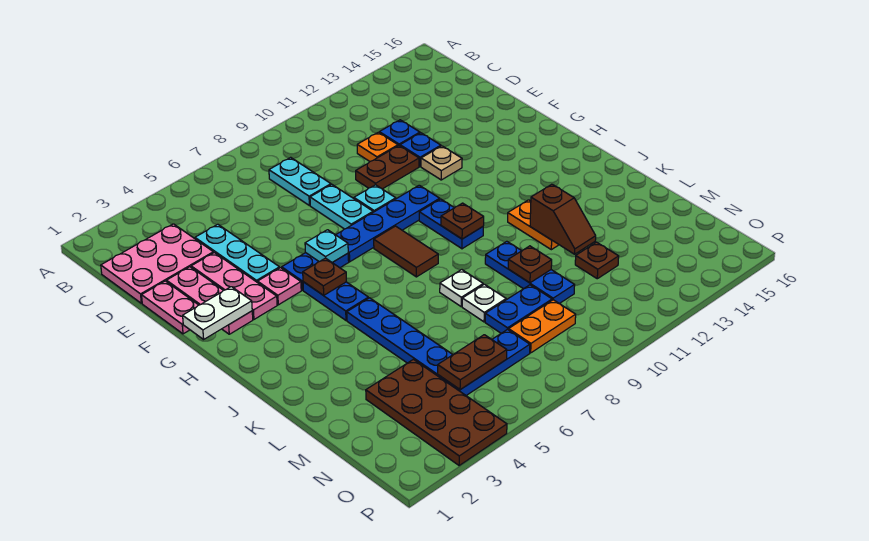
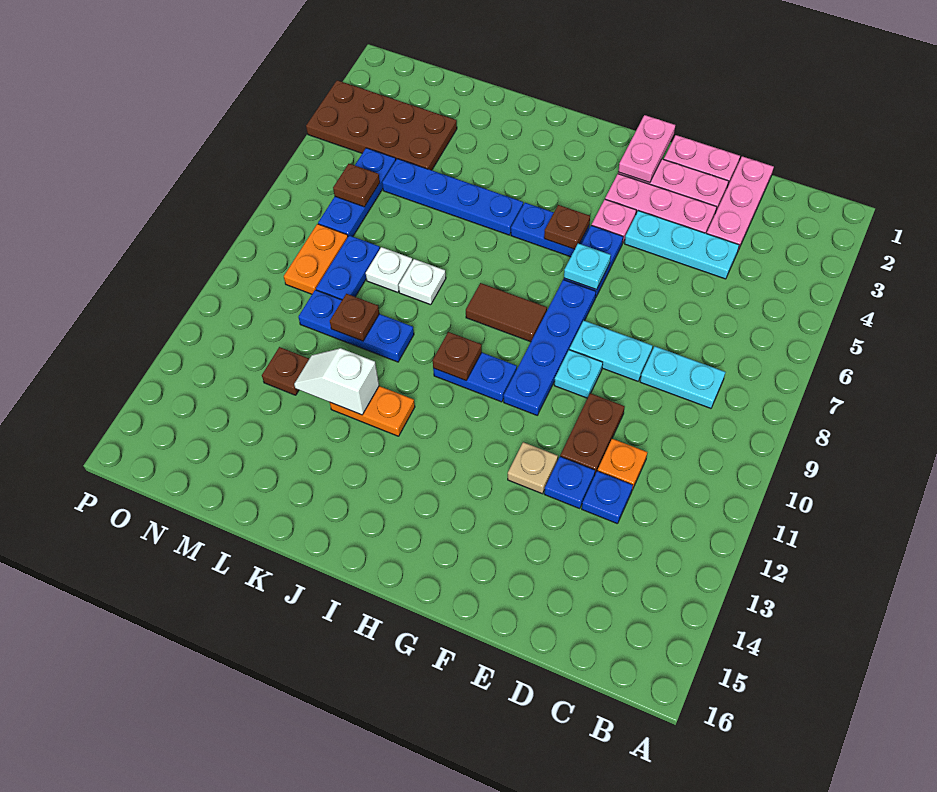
pink 2x3 plate [101,224,213,303] -> pink 1x3 plate [707,156,774,250]
white 1x2 plate [183,287,252,339] -> pink 1x2 plate [618,115,675,183]
brown 1x2 slope [530,184,596,254] -> white 1x2 slope [294,348,379,415]
brown 1x2 plate [438,335,507,390] -> brown 1x1 plate [333,164,380,207]

